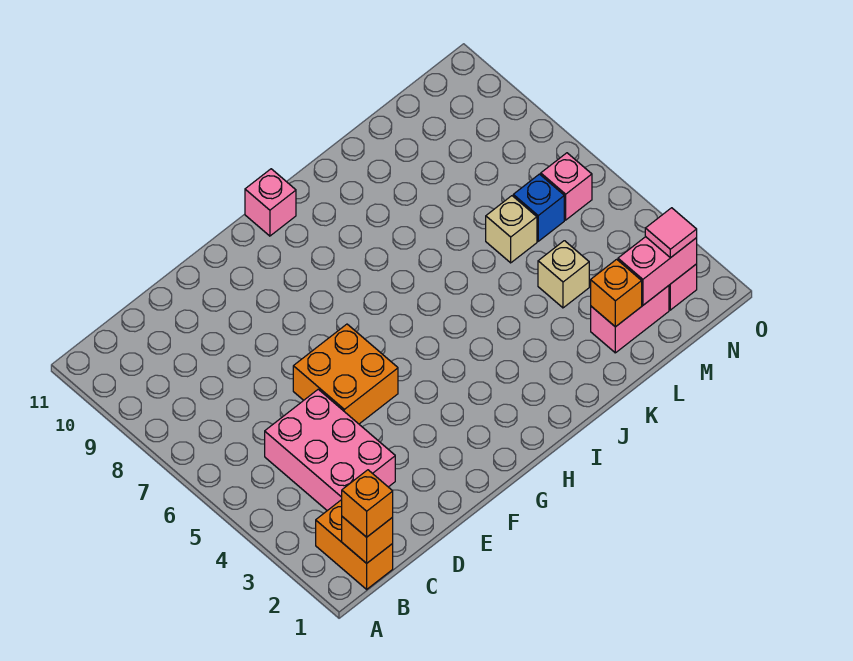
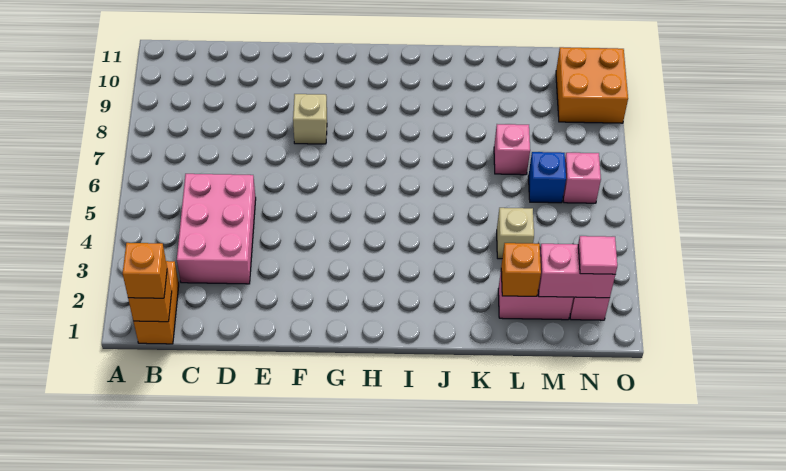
orange 2x2 brick [293,324,398,424] -> orange 2x2 brick moved to [556,47,628,123]
pink 1x1 brick [245,169,296,236] -> pink 1x1 brick moved to [494,124,530,175]
tan 1x1 brick [486,196,537,263] -> tan 1x1 brick moved to [293,94,327,144]

